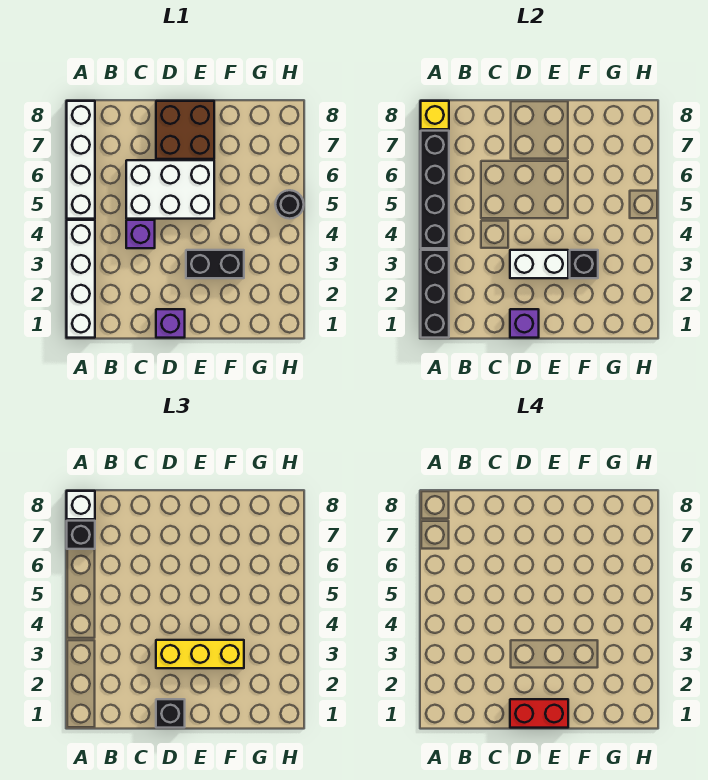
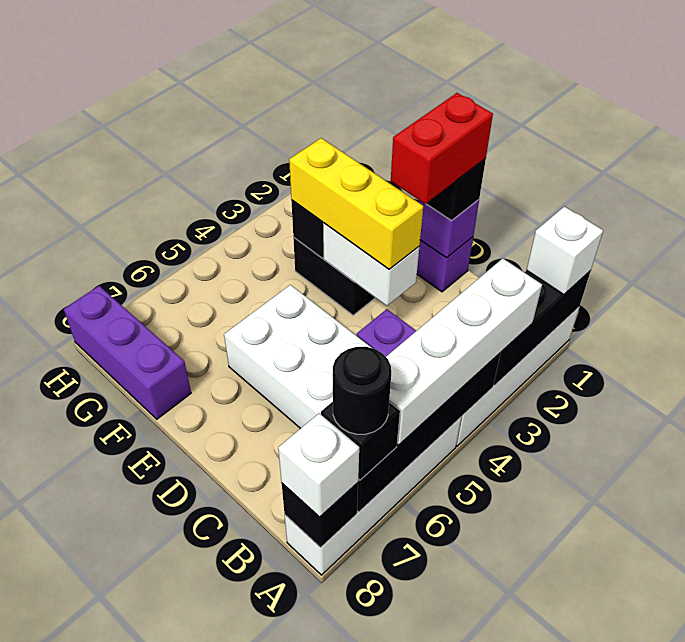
none -> white 1x1 brick [527,207,603,295]
none -> white 1x4 brick [386,259,542,445]
yellow 1x1 brick [421,101,449,129] -> black 1x1 brick [282,483,358,548]
red 1x2 brick [510,699,568,728] -> red 1x2 brick turned to [391,93,493,204]
brown 2x2 brick [156,101,214,159] -> none
none -> purple 1x3 brick [64,286,191,419]
black 1x1 round brick [275,190,304,219] -> black 1x1 round brick moved to [333,347,391,434]

